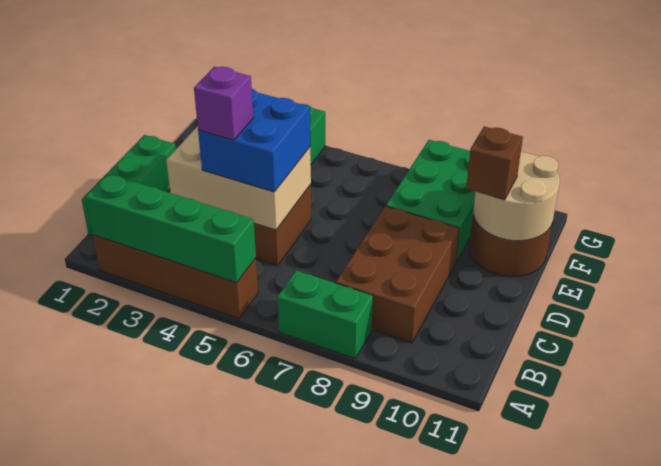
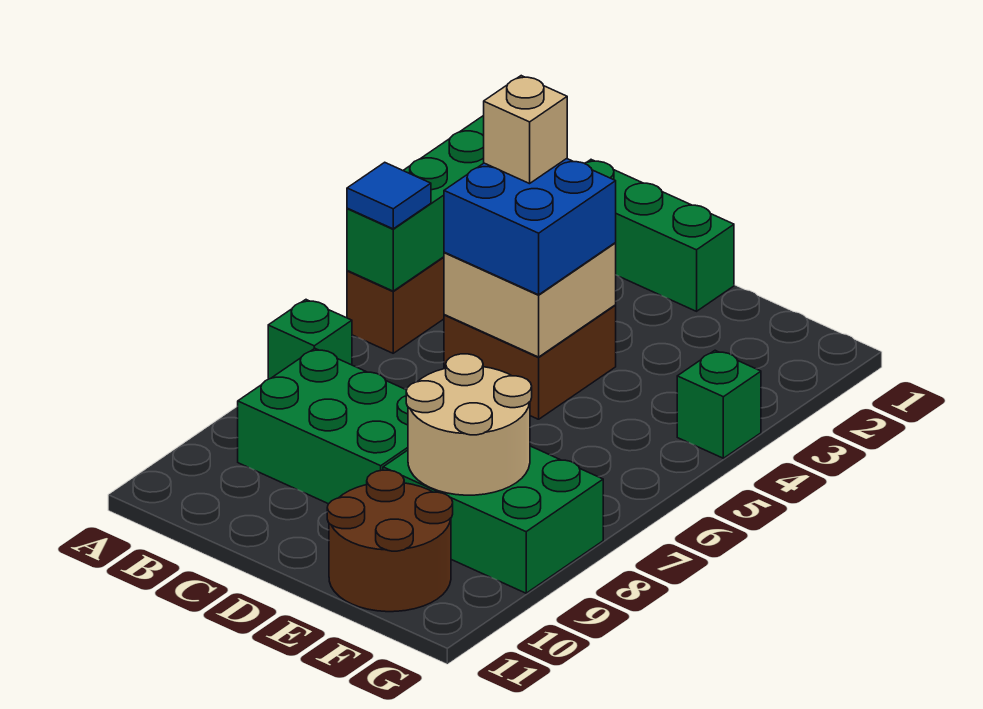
none -> blue 1x1 tile [347,162,431,229]
green 1x2 brick [277,271,373,359] -> green 1x1 brick [268,300,352,379]
brown 2x3 brick [336,206,459,343] -> green 2x3 brick [238,348,408,504]
tan 2x3 brick [166,126,311,230] -> tan 2x2 brick [444,243,616,357]
purple 1x1 brick [194,66,253,140] -> tan 1x1 brick [484,76,567,184]
tan 2x2 round brick [473,152,560,241] -> tan 2x2 round brick moved to [406,354,532,495]
brown 1x1 brick [466,126,523,200] -> none

